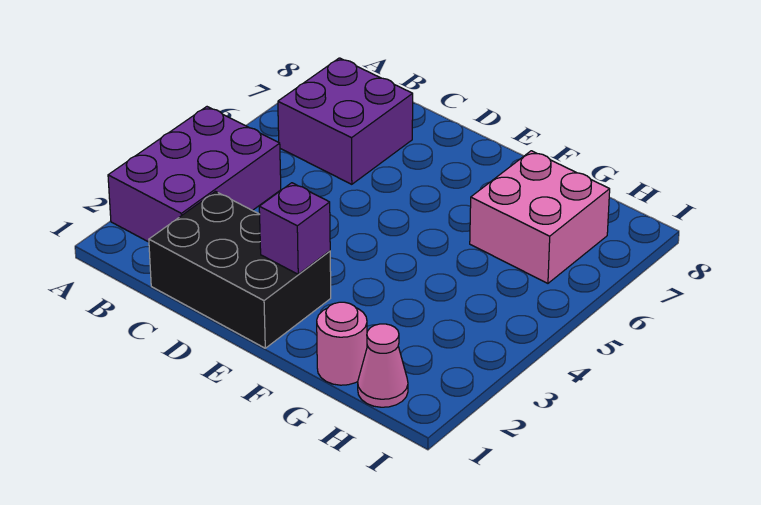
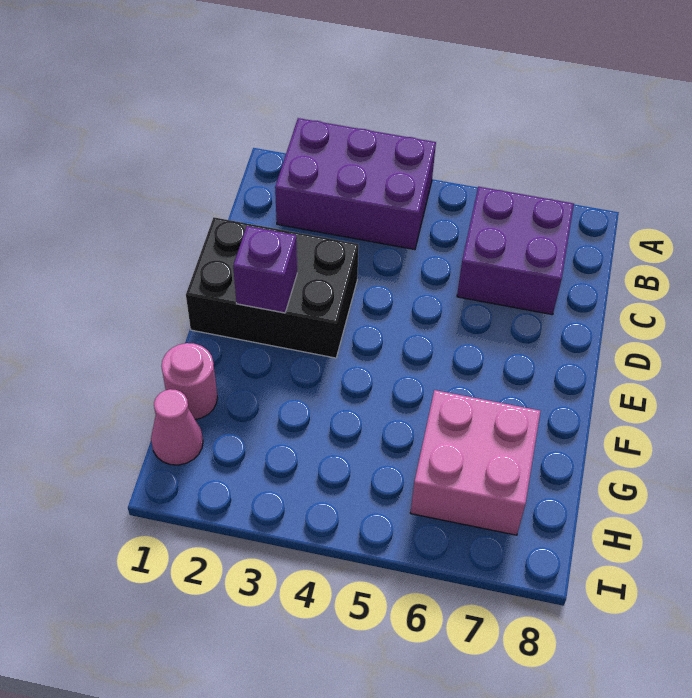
black 2x3 brick [149,192,331,348] -> black 2x3 brick turned to [186,217,359,358]

